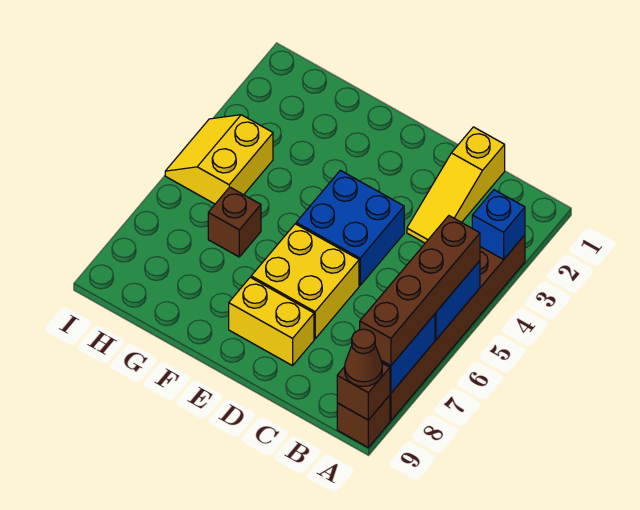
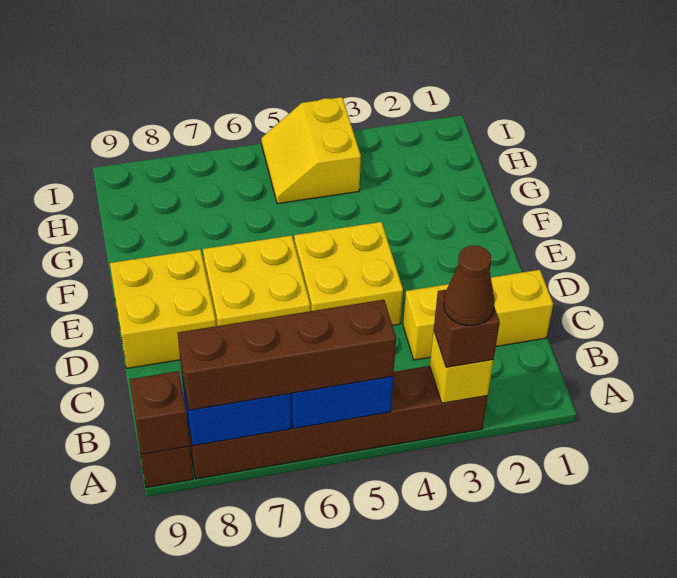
blue 1x1 brick [472,190,525,260] -> yellow 1x1 brick [430,331,493,403]
brown 1x1 cone [345,329,382,386] -> brown 1x1 cone moved to [444,246,495,326]
yellow 1x3 slope [407,127,505,243] -> yellow 1x3 brick [403,270,553,360]
blue 2x2 brick [296,170,404,285] -> yellow 2x2 brick [294,222,403,325]
yellow 1x2 brick [229,277,314,366] -> yellow 2x2 brick [110,249,216,368]
brown 1x1 brick [208,187,261,257] -> brown 1x1 brick moved to [434,290,500,367]
yellow 2x2 slope [165,115,273,204] -> yellow 2x2 slope turned to [261,97,361,204]

